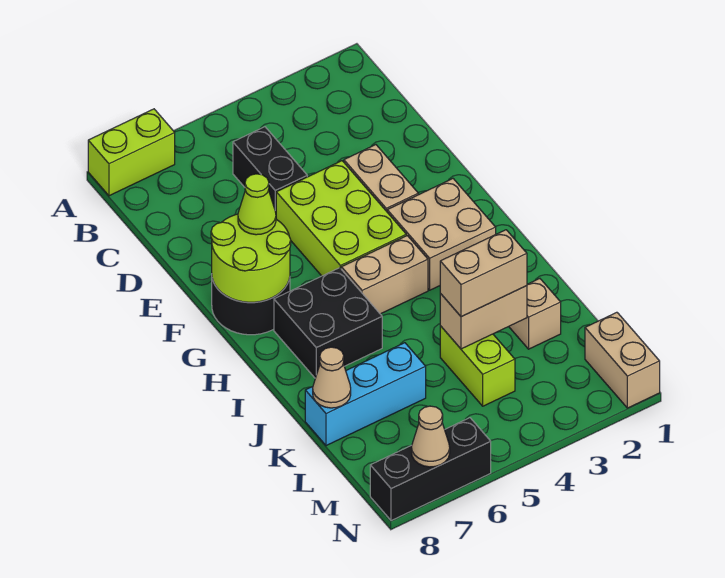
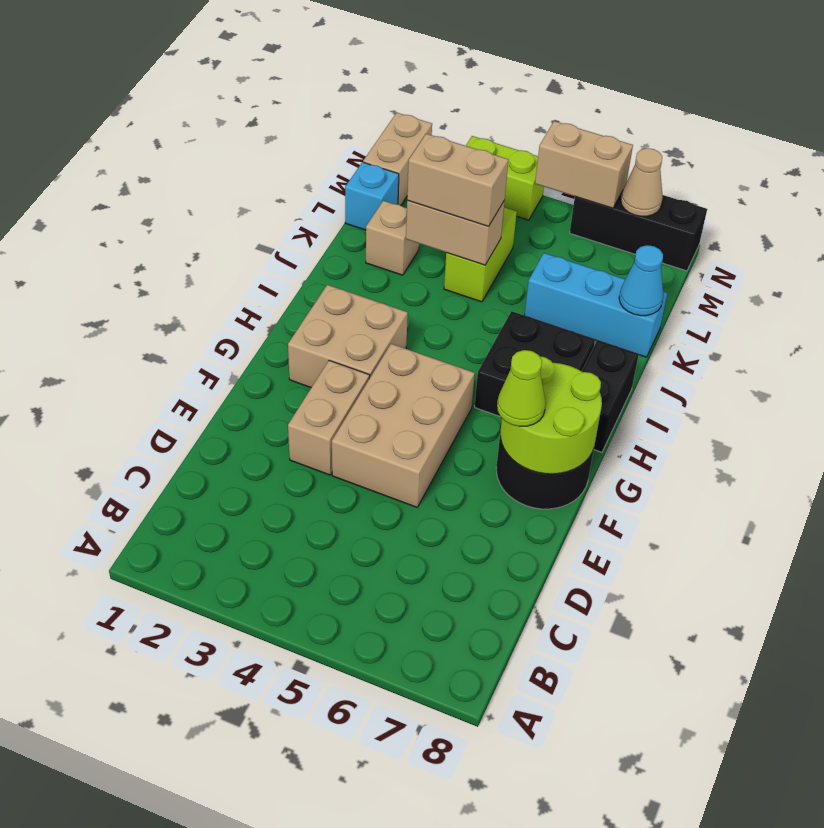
lime 1x2 brick [88,109,175,196] -> lime 1x2 brick moved to [466,136,544,220]
black 1x2 brick [233,127,307,212] -> black 1x2 brick moved to [582,340,639,452]
lime 2x3 brick [276,161,406,276] -> tan 2x3 brick [332,344,475,507]
tan 1x2 brick [341,236,428,314] -> tan 1x2 brick moved to [535,121,633,208]
tan 1x1 cone [313,347,351,408] -> cyan 1x1 cone [619,245,663,316]
none -> cyan 1x1 brick [345,162,399,230]

